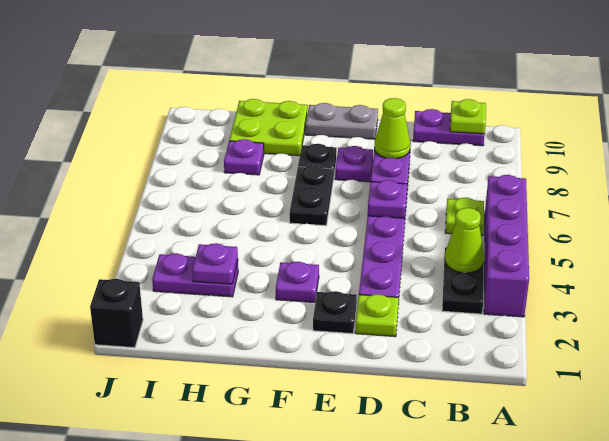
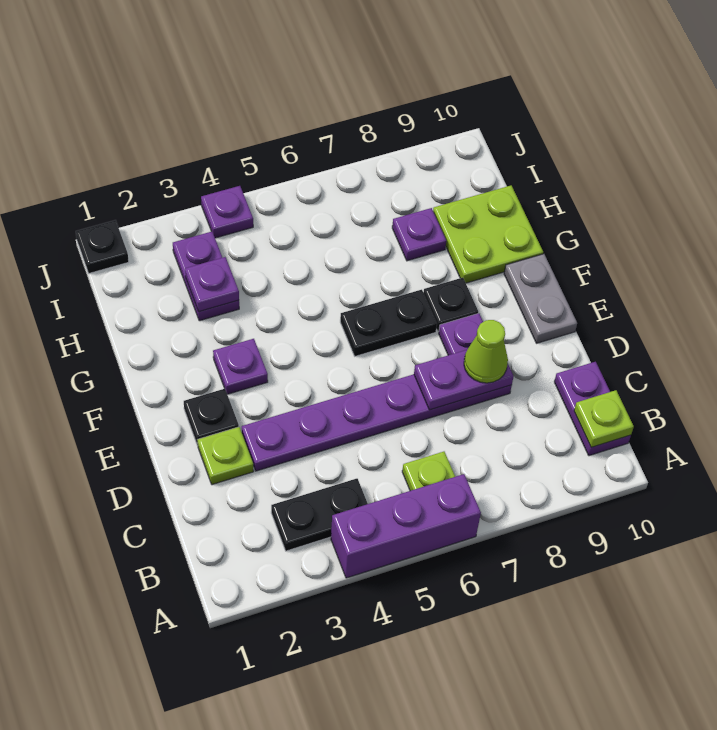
purple 1x4 brick [484,175,529,317] -> purple 1x3 brick [331,474,481,578]
lime 1x1 cone [445,208,484,273] -> none
purple 1x1 plate [368,180,407,218] -> purple 1x1 plate moved to [201,186,253,238]
black 1x1 brick [90,279,143,348] -> black 1x1 plate [76,220,129,273]

